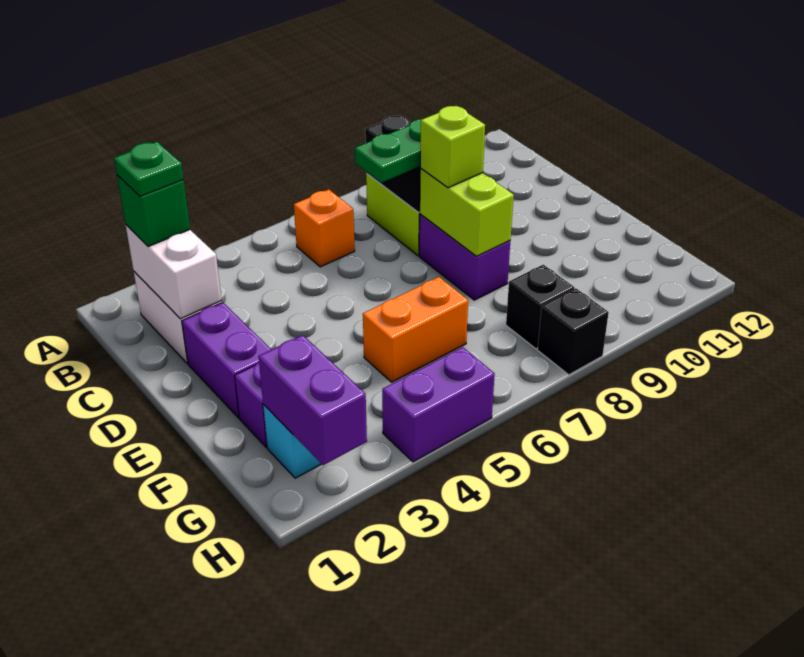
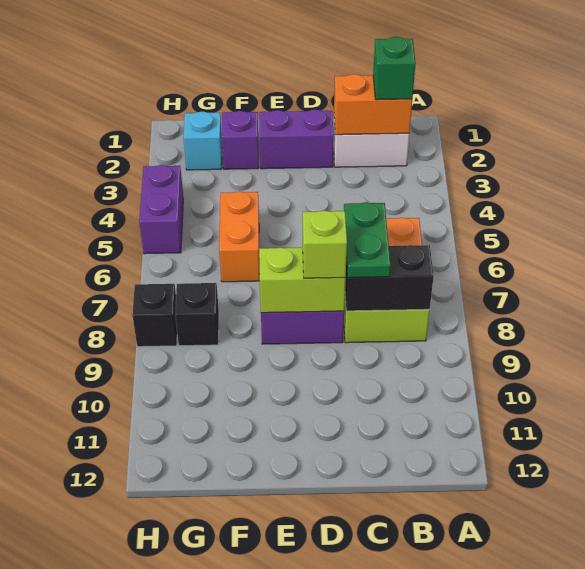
white 1x2 brick [126,225,222,319] -> orange 1x2 brick [334,74,412,135]
green 1x1 plate [114,142,184,196] -> none
purple 1x2 brick [258,335,367,465] -> none

